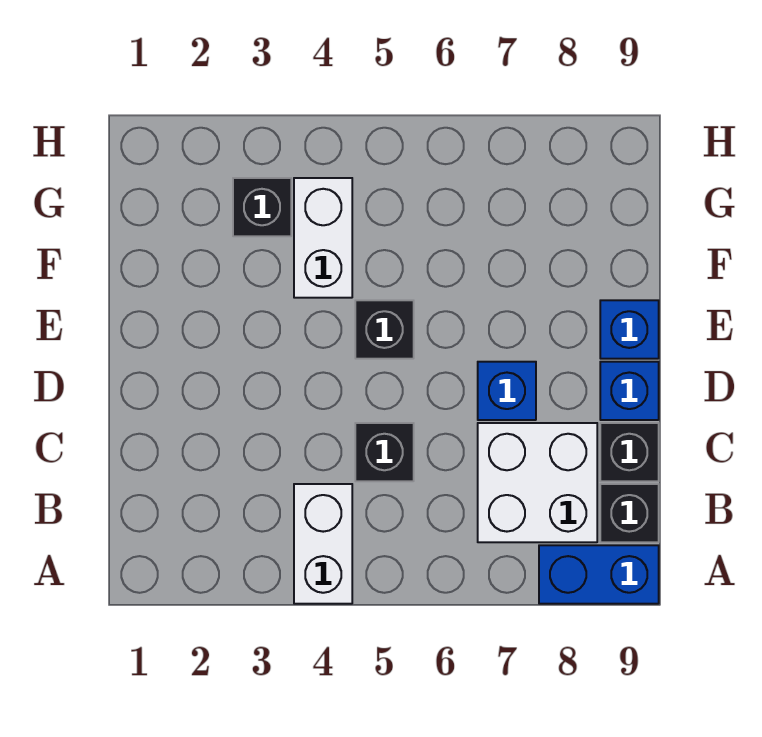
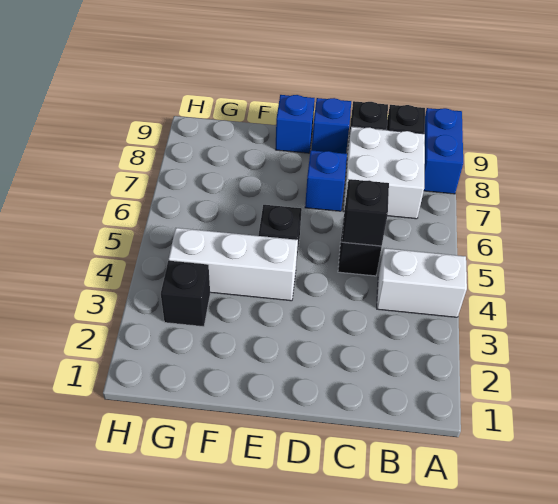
none -> black 1x1 brick [342,179,389,246]
white 1x2 brick [294,178,352,298] -> white 1x3 brick [169,228,298,301]

